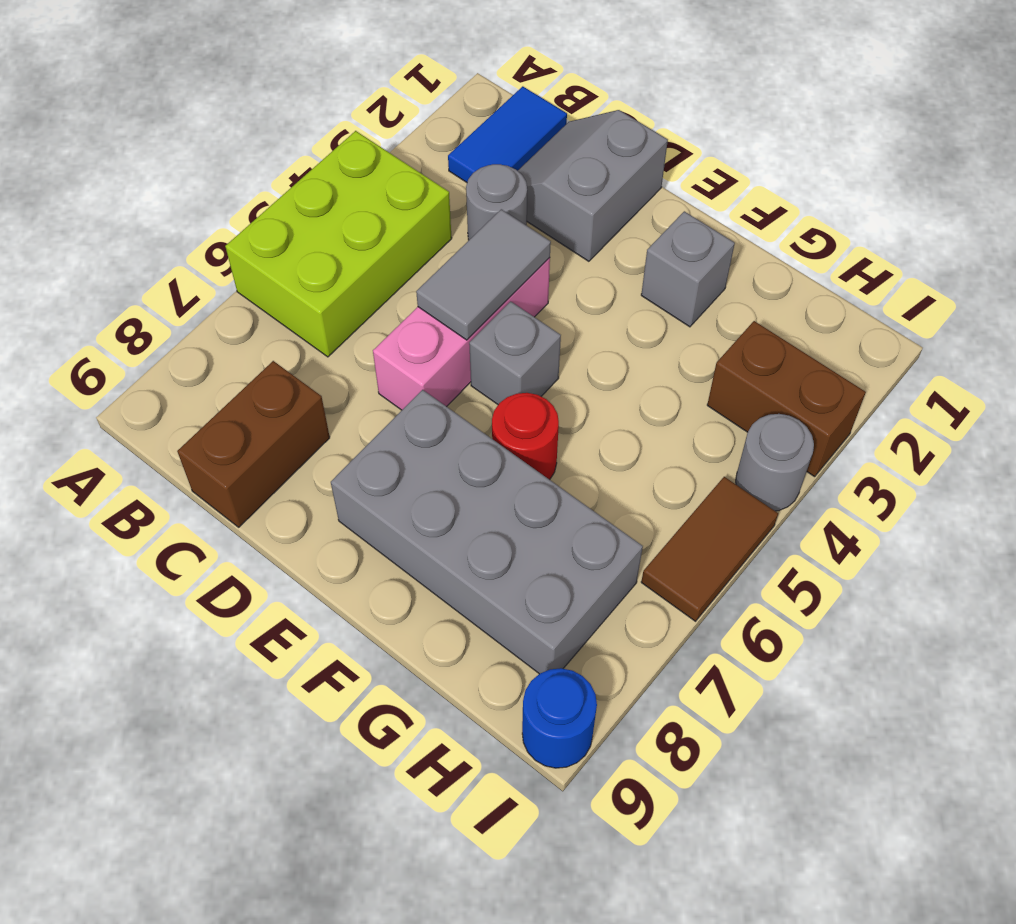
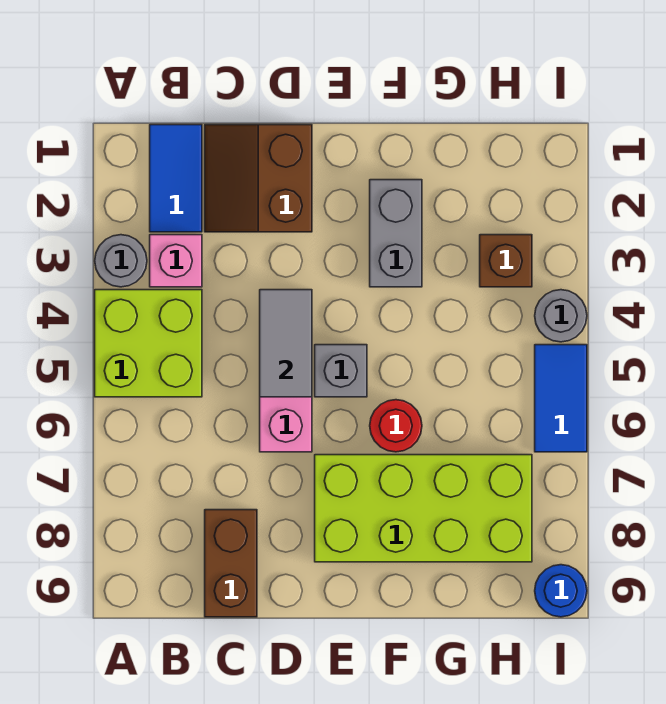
lime 2x3 brick [225,131,452,357] -> lime 2x2 brick [95,290,202,397]
none -> pink 1x1 brick [150,235,202,287]
grey 2x2 slope [518,110,668,261] -> brown 2x2 slope [205,125,312,232]
grey 1x1 round brick [466,164,527,240] -> grey 1x1 round brick moved to [95,235,147,287]
grey 2x4 brick [331,390,643,674] -> lime 2x4 brick [315,455,532,562]
grey 1x1 brick [641,211,735,327] -> grey 1x2 brick [370,180,422,287]
brown 1x2 brick [707,321,866,477] -> brown 1x1 brick [480,235,532,287]
brown 1x2 tile [641,477,778,621] -> blue 1x2 tile [535,345,587,452]

